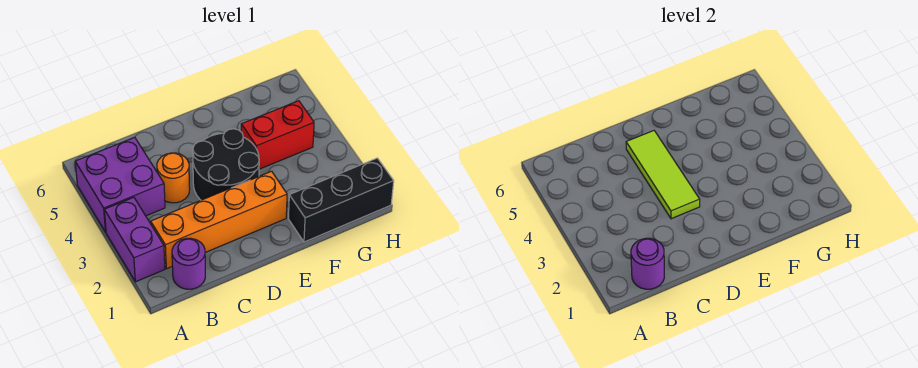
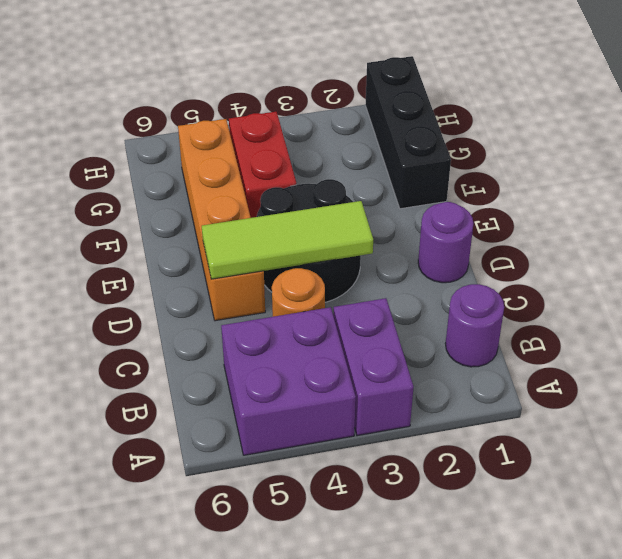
purple 1x2 brick [104,197,165,282] -> purple 1x2 brick turned to [333,298,414,436]
purple 1x1 round brick [631,238,664,289] -> purple 1x1 round brick moved to [418,202,473,283]
orange 1x4 brick [151,171,287,269] -> orange 1x4 brick moved to [178,119,265,321]

